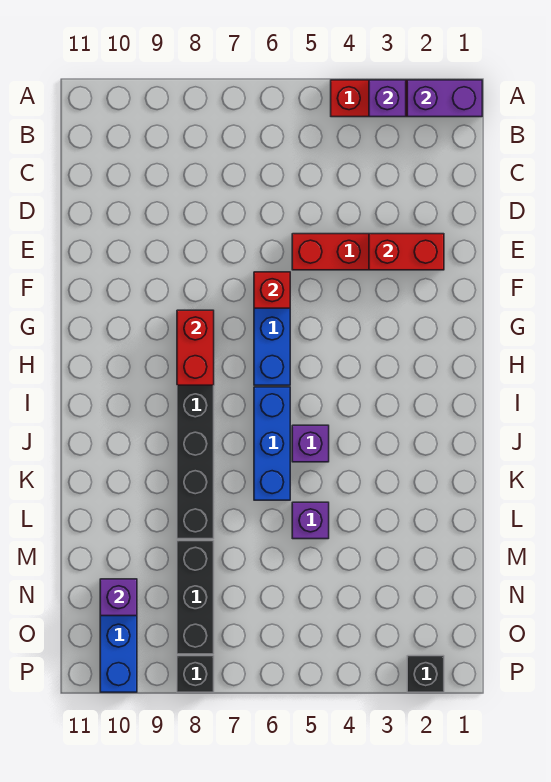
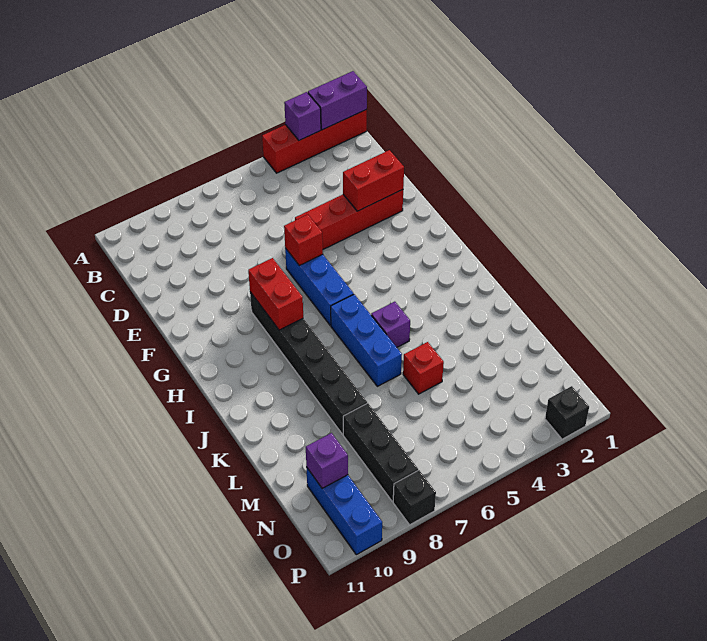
purple 1x1 brick [292,502,329,539] -> red 1x1 brick [403,342,444,394]

